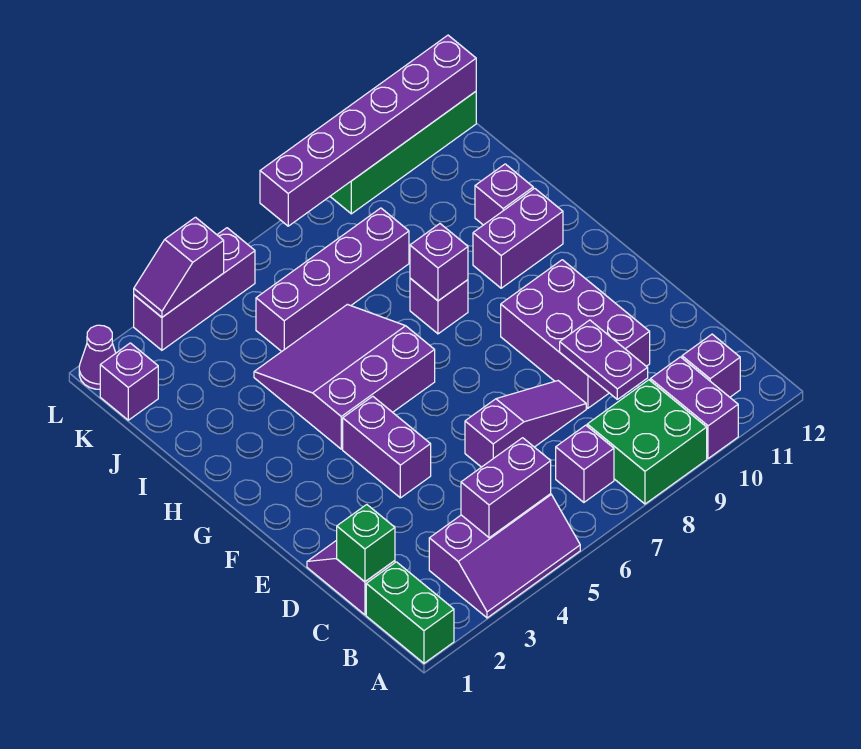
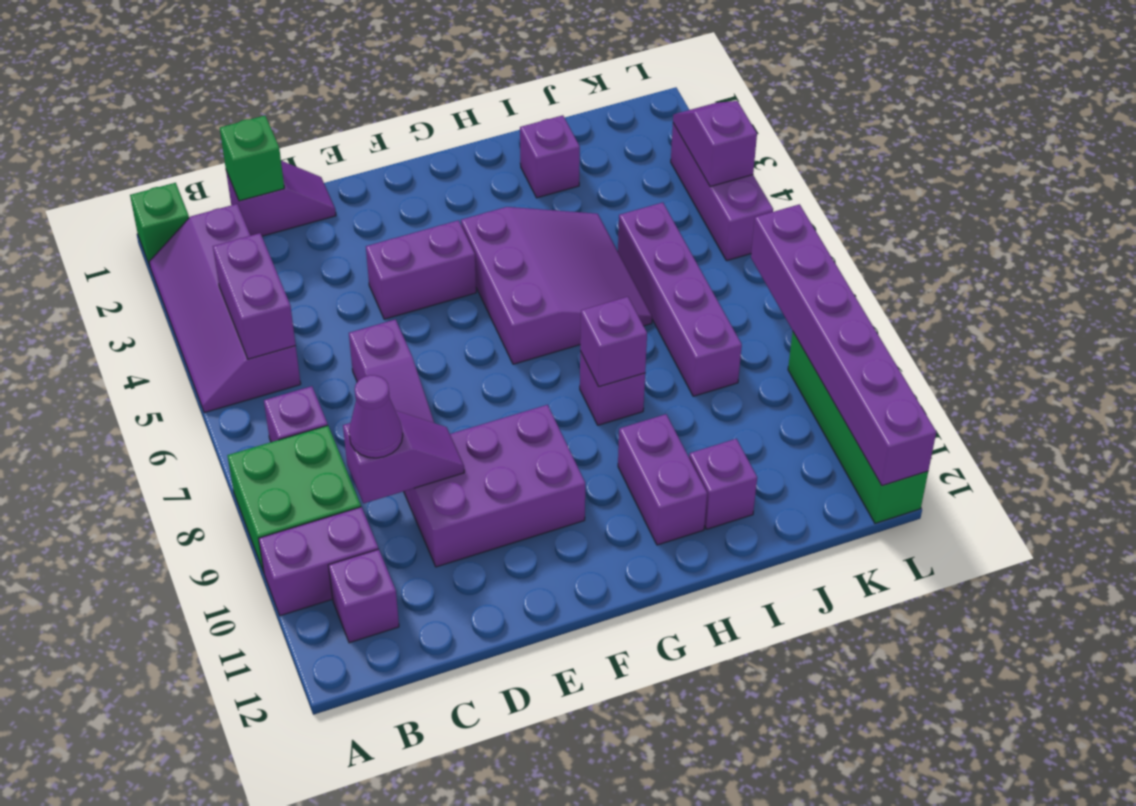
green 1x2 brick [366,562,454,663] -> green 1x1 brick [130,183,189,266]
purple 2x3 slope [429,494,580,618] -> purple 2x4 slope [149,204,301,413]
purple 1x2 plate [560,320,648,399] -> purple 1x2 slope [343,410,464,503]
purple 1x1 brick [100,343,158,420] -> purple 1x1 brick moved to [520,115,580,198]
purple 1x1 cone [79,325,116,389] -> purple 1x1 cone moved to [349,375,403,458]

